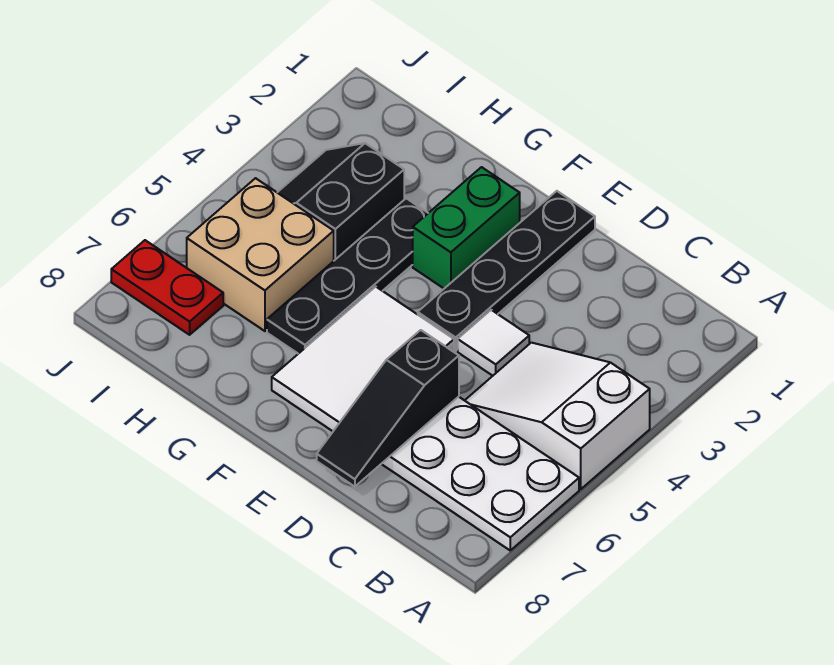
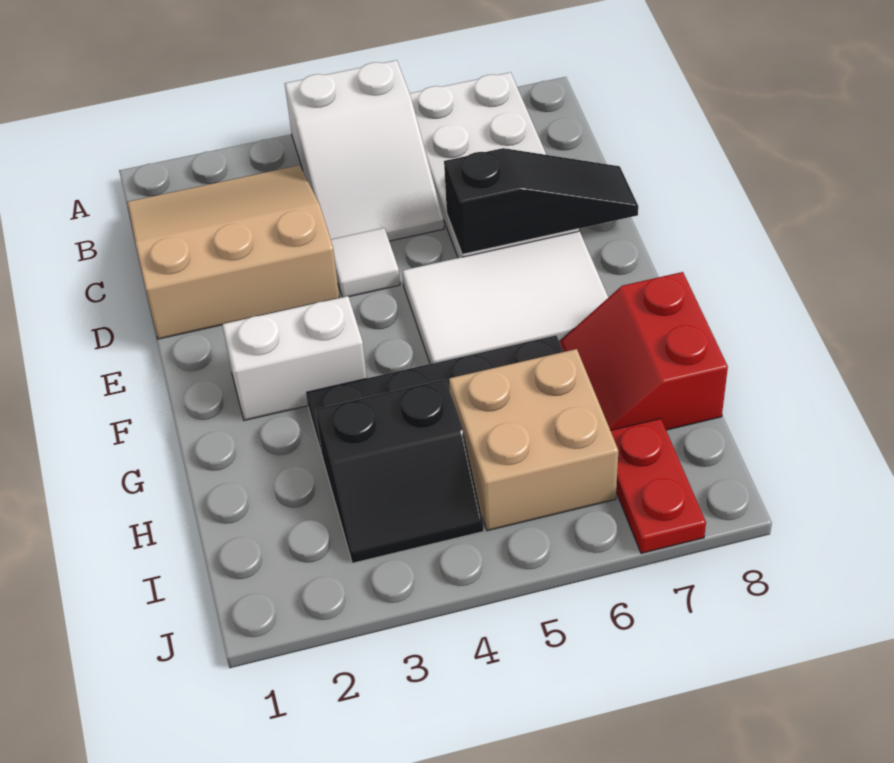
none -> tan 3x3 slope [127,165,339,339]
black 1x4 plate [418,191,595,351] -> none
green 1x2 brick [413,167,520,288] -> white 1x2 brick [222,296,367,420]
none -> red 2x2 slope [560,272,728,430]

